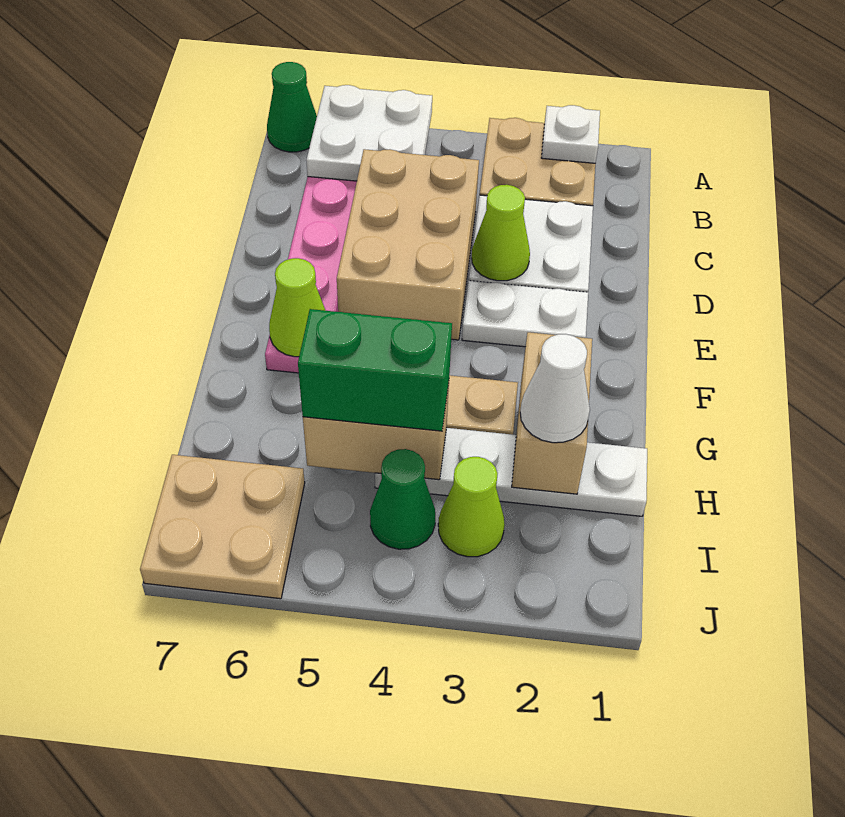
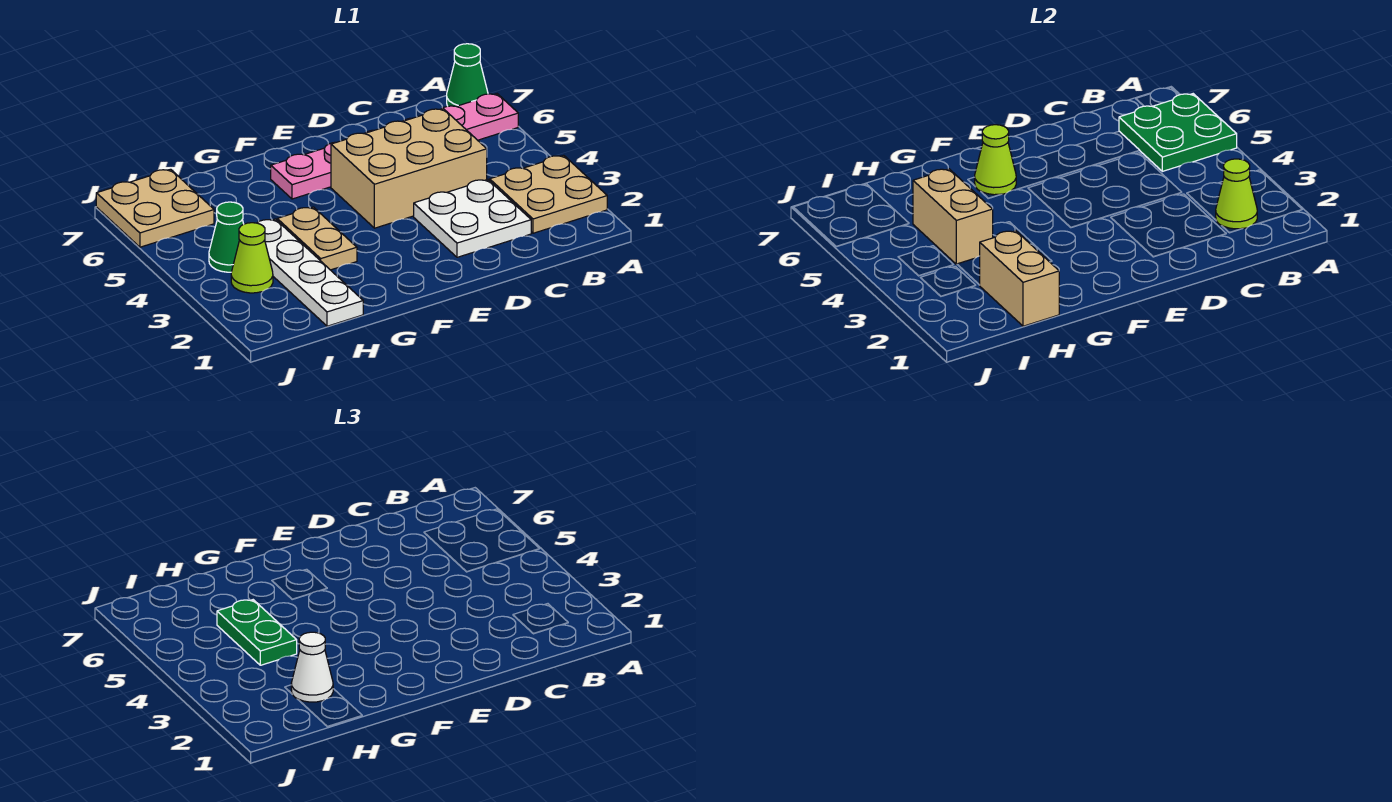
white 1x1 plate [541,105,600,163] -> none
white 2x2 plate [306,85,432,181] -> green 2x2 plate [1119,94,1237,171]
lime 1x1 cone [472,185,530,281] -> lime 1x1 cone moved to [1216,159,1257,229]
white 1x2 plate [462,281,588,347] -> none
tan 1x2 brick [512,332,592,494] -> tan 1x2 brick turned to [980,231,1059,326]
green 1x2 brick [298,309,452,431] -> green 1x2 plate [217,600,297,665]

